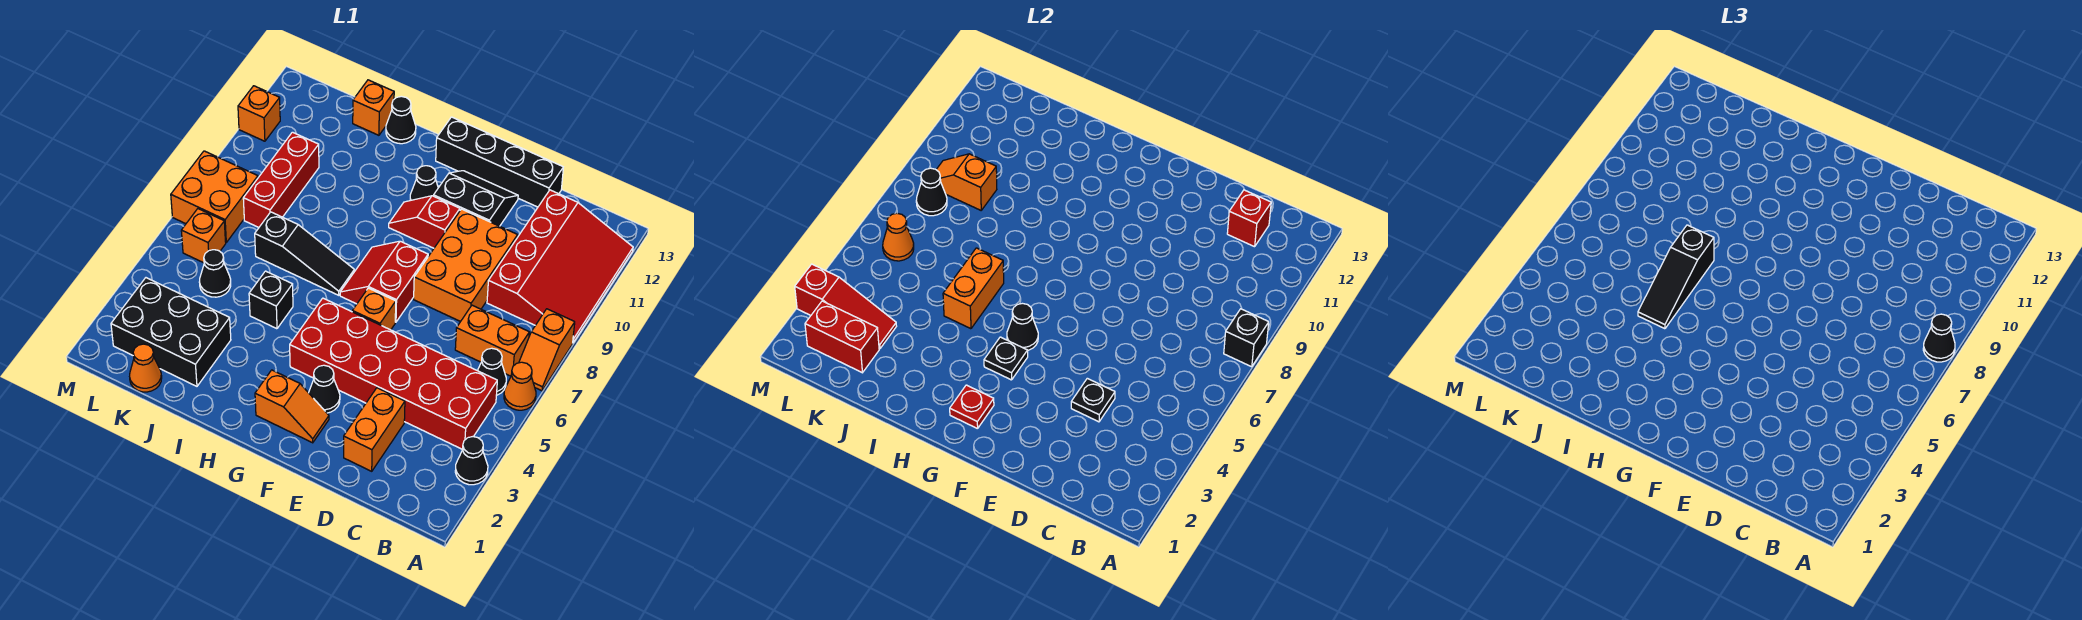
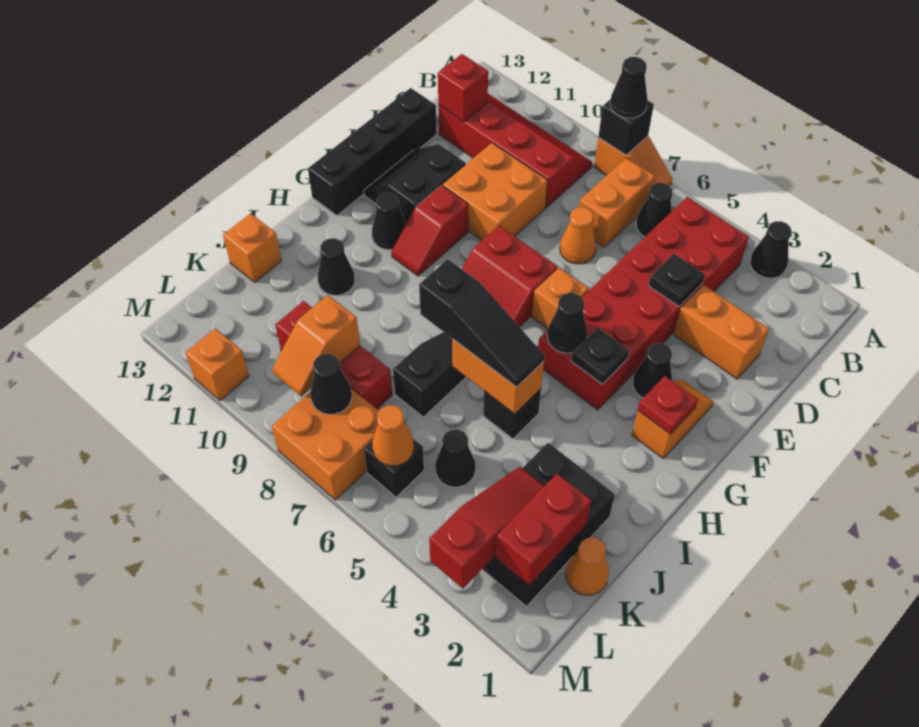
orange 1x1 cone [504,362,536,410] -> orange 1x1 cone moved to [560,207,596,264]
red 3x4 slope [487,190,633,342] -> red 2x4 slope [438,94,592,208]
orange 2x3 brick [414,209,518,322] -> orange 2x2 brick [443,143,548,240]
black 1x1 cone [386,96,416,144] -> black 1x1 cone moved to [318,238,355,295]
orange 1x1 brick [181,209,226,263] -> black 1x1 brick [364,440,424,497]

